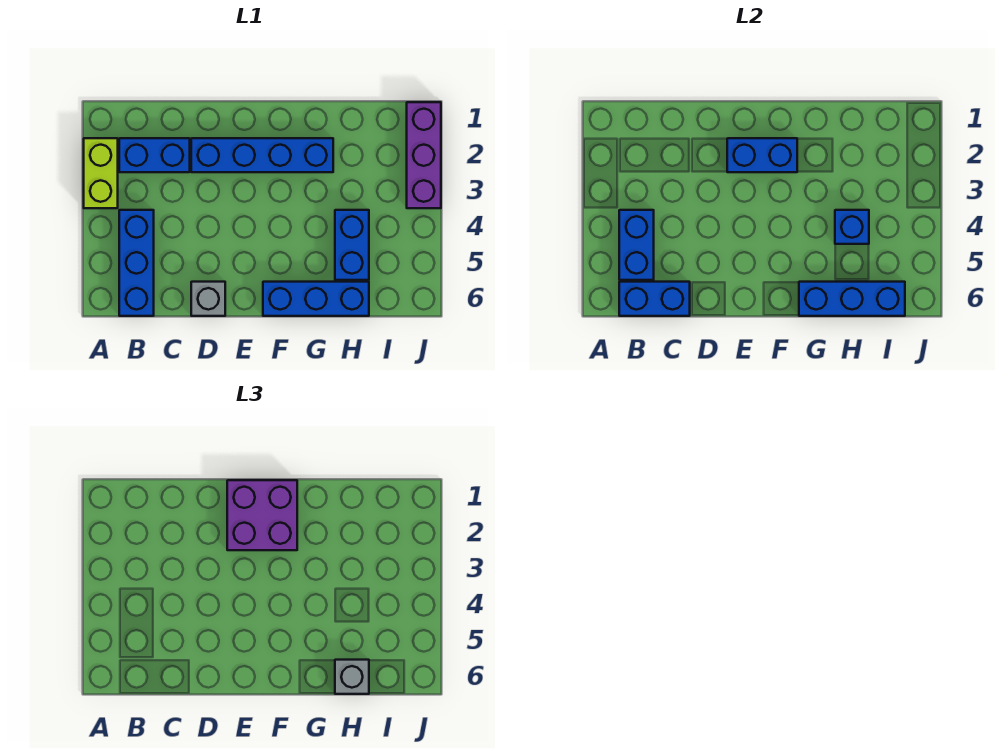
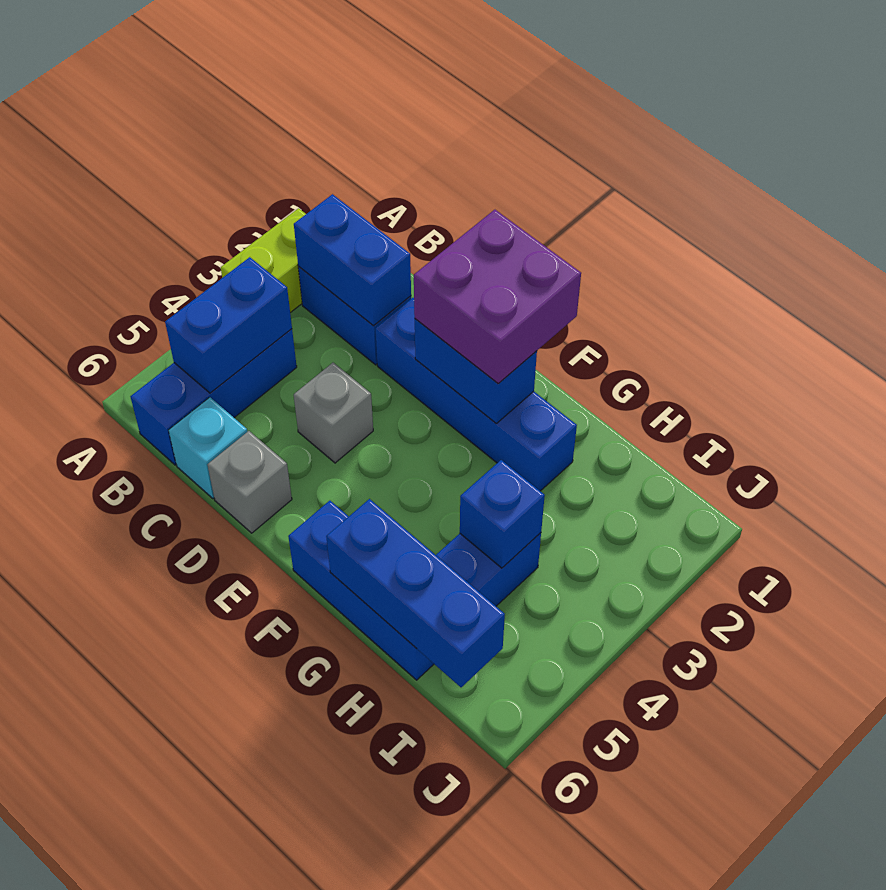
blue 1x2 brick [619,282,690,316] -> blue 1x2 brick moved to [294,194,411,326]
none -> cyan 1x1 brick [169,397,247,499]
grey 1x1 brick [335,660,369,694] -> grey 1x1 brick moved to [294,363,373,463]
purple 1x3 brick [407,102,441,208] -> none

